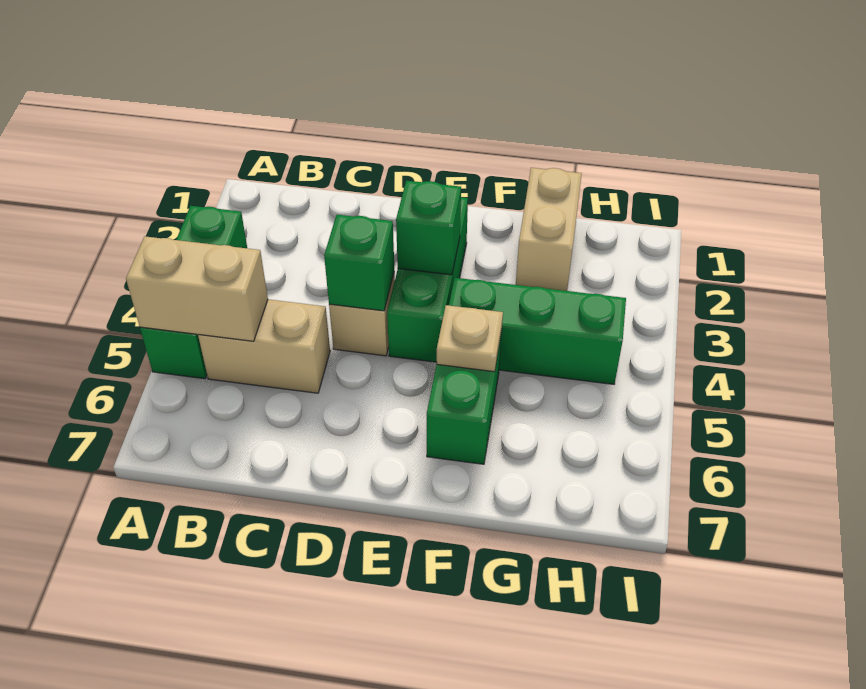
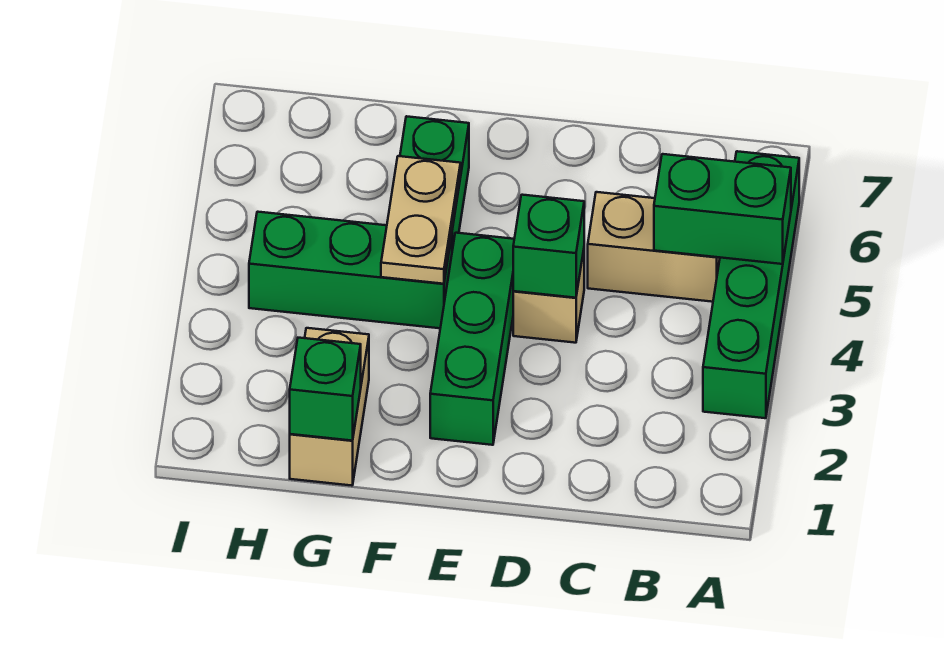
green 1x3 brick [140,206,247,379] -> green 1x4 brick [703,151,799,418]
tan 1x2 brick [126,236,268,341] -> green 1x2 brick [654,154,791,264]
green 1x1 brick [396,181,461,275] -> green 1x1 brick moved to [290,338,361,441]
tan 1x1 plate [437,305,503,372] -> tan 1x2 plate [381,156,461,284]

